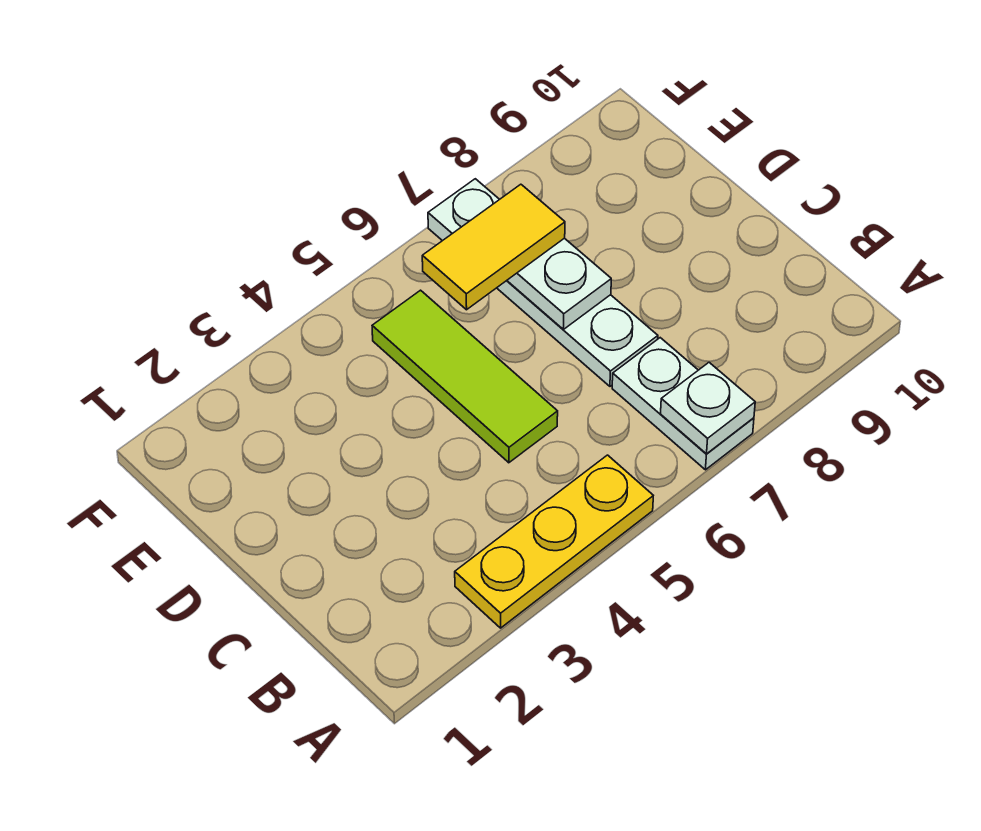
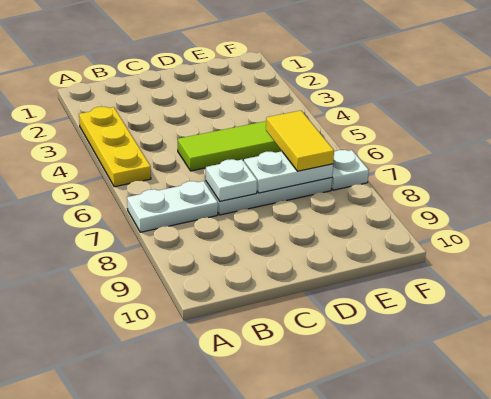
white 1x1 plate [661,363,755,454] -> white 1x1 plate moved to [206,159,257,201]

